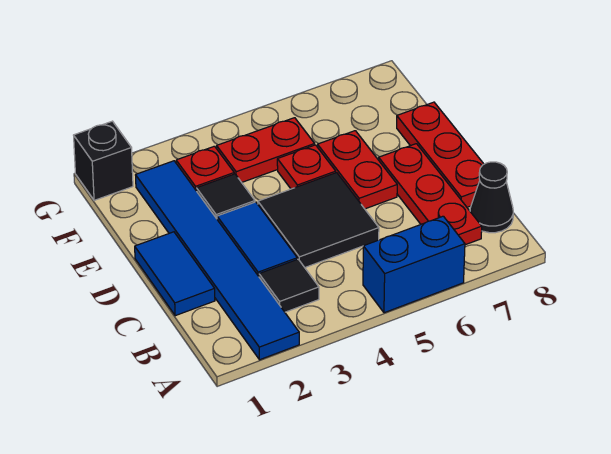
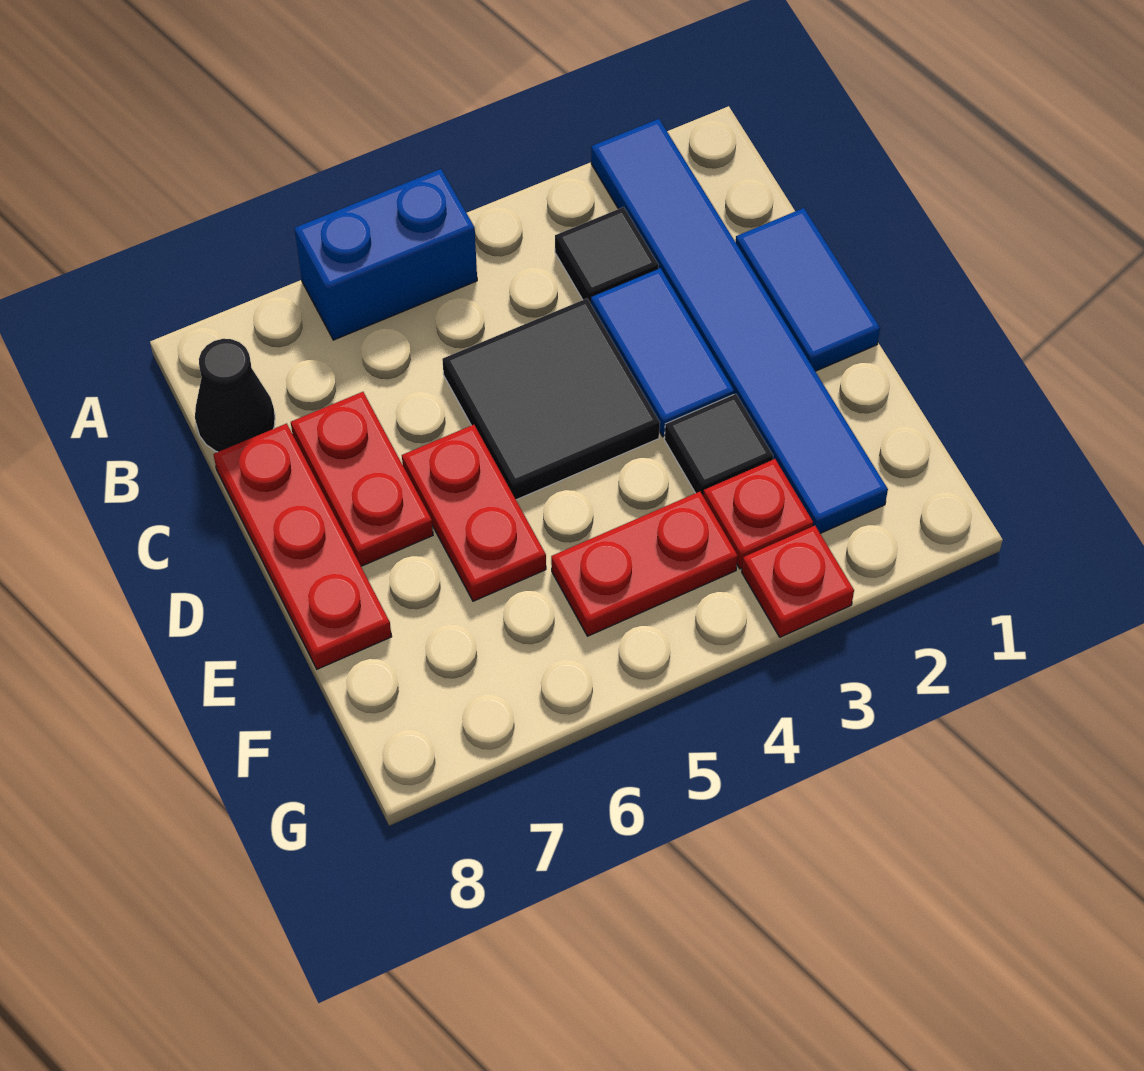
red 1x3 plate [379,144,482,245] -> red 1x2 plate [291,392,433,566]
red 1x1 plate [277,145,336,189] -> red 1x1 plate moved to [742,526,854,637]
black 1x1 brick [74,121,133,200] -> none

